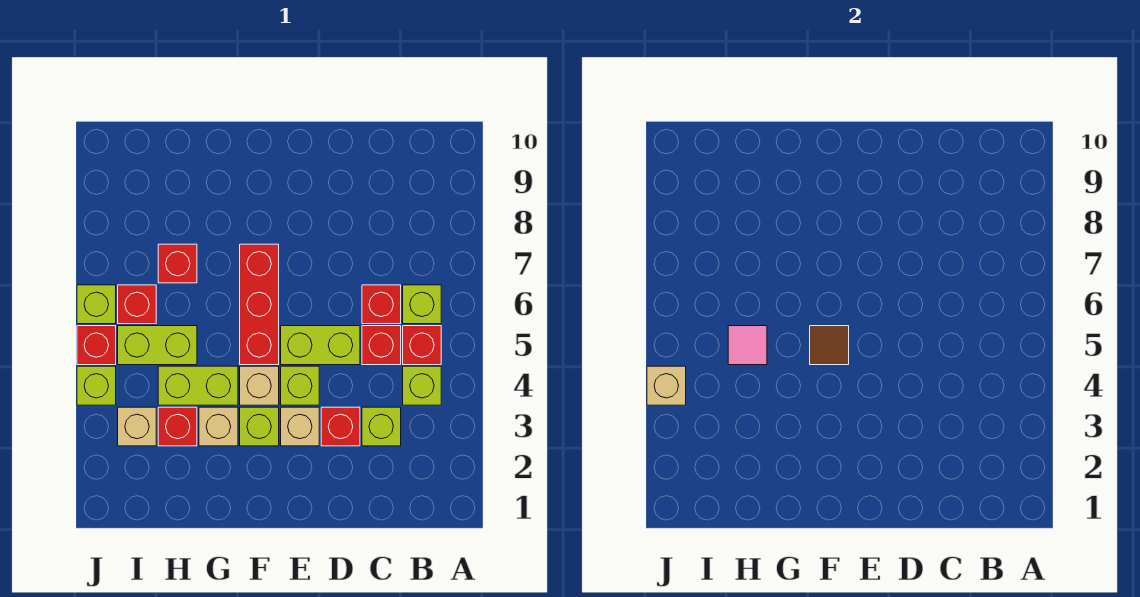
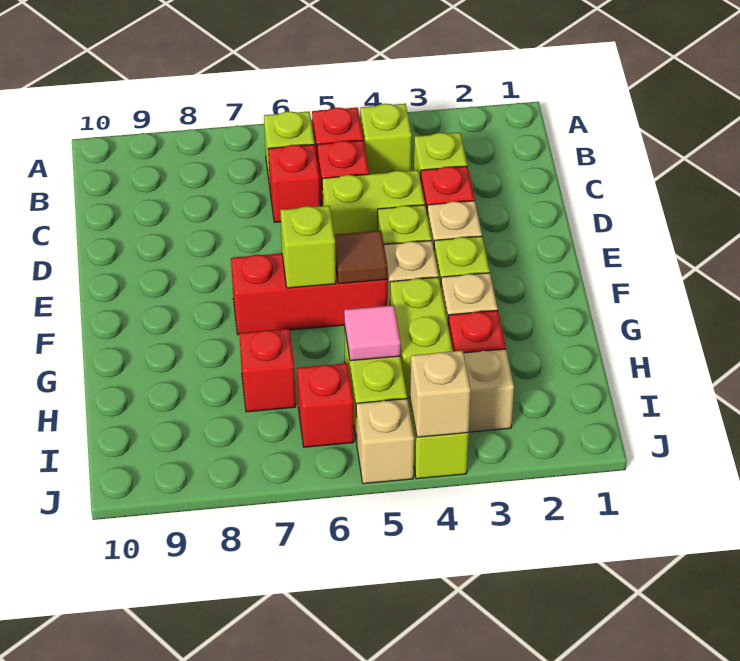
lime 1x2 brick [281,326,360,365] -> lime 1x2 brick turned to [322,170,425,234]
red 1x1 brick [77,326,116,365] -> tan 1x1 brick [356,399,414,484]
lime 1x1 brick [77,285,116,324] -> lime 1x1 brick moved to [280,206,336,288]

